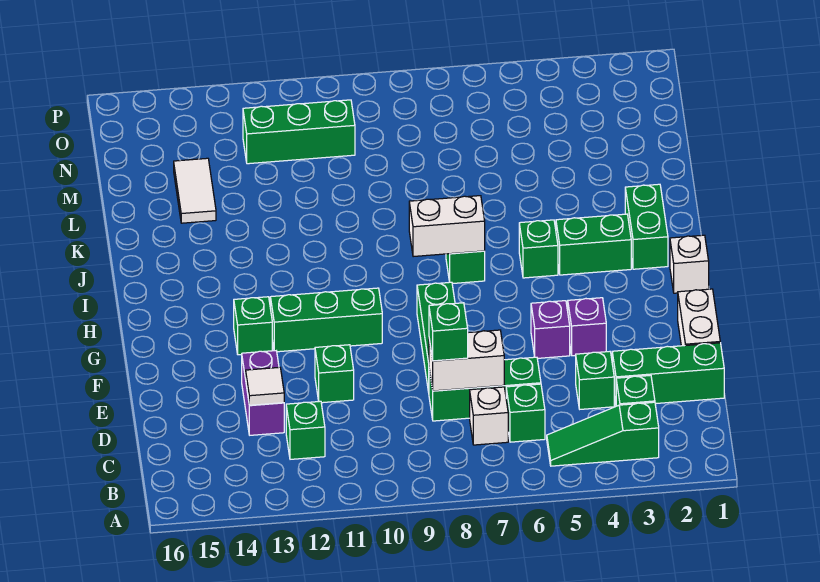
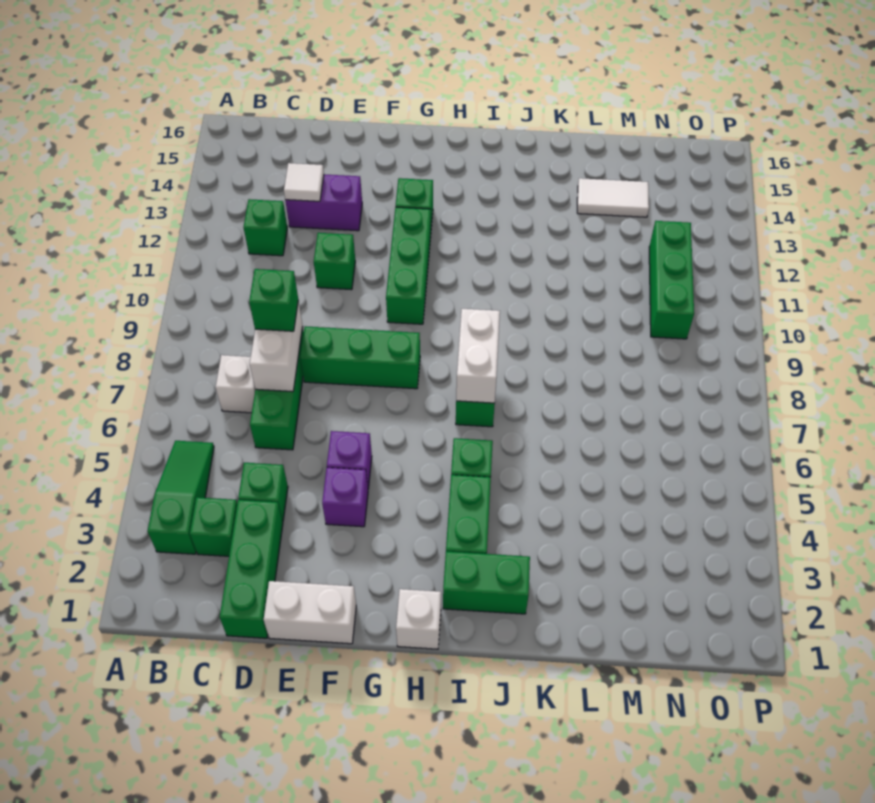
green 1x1 brick [506,384,545,442] -> none

